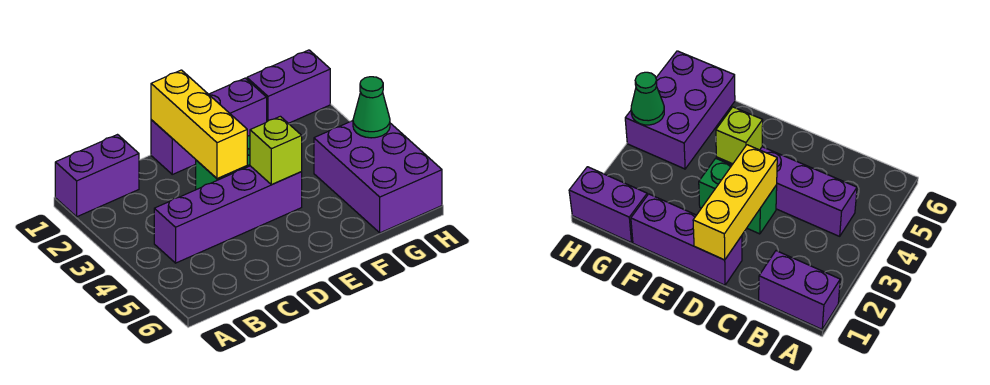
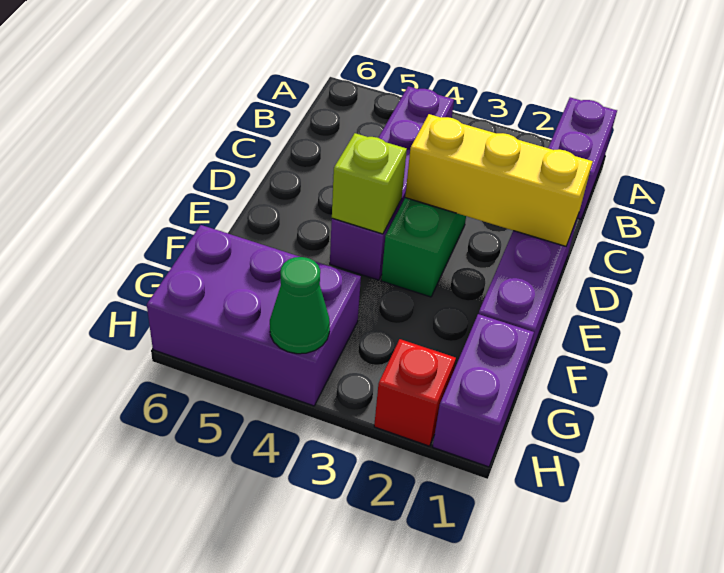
none -> red 1x1 brick [374,339,456,446]

